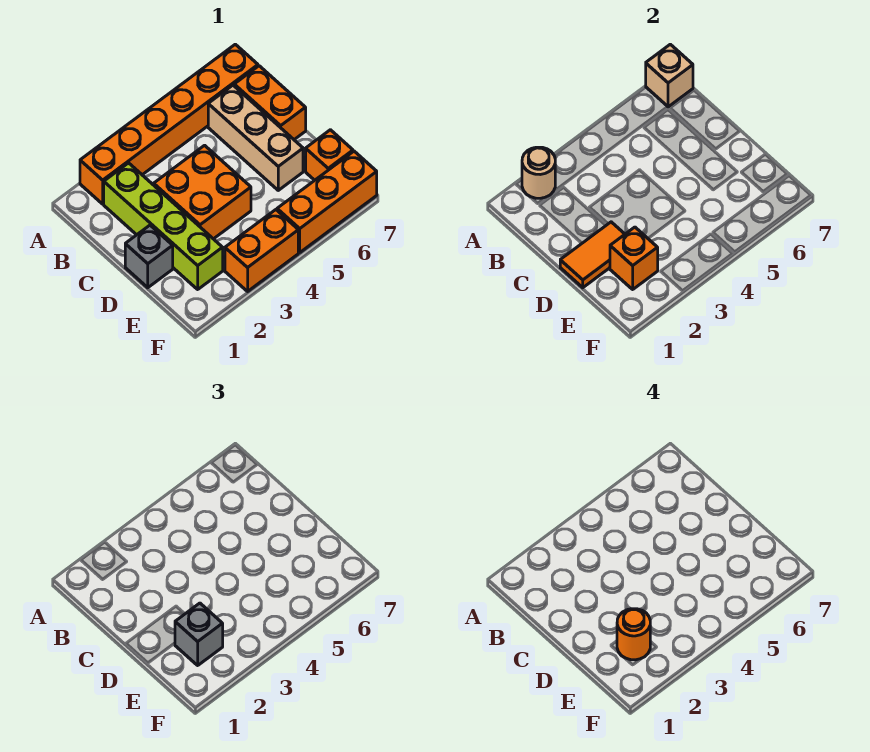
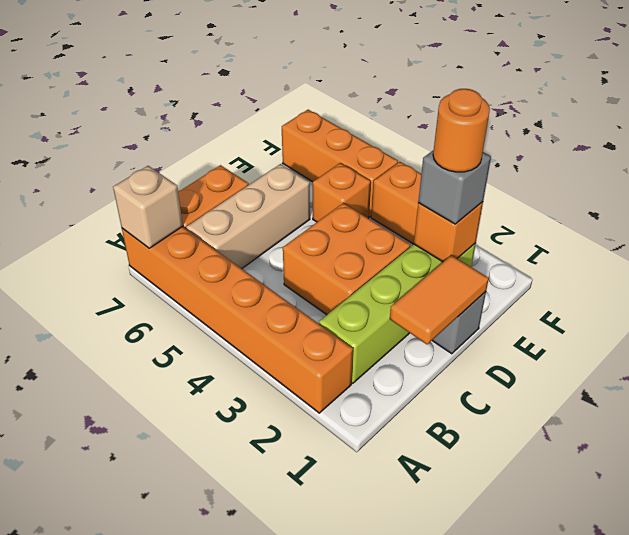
tan 1x1 round brick [522,147,555,198] -> none
orange 1x2 tile [560,222,625,288] -> orange 1x2 tile turned to [390,255,489,344]
orange 1x1 brick [306,130,353,180] -> orange 1x1 brick moved to [313,163,371,222]

